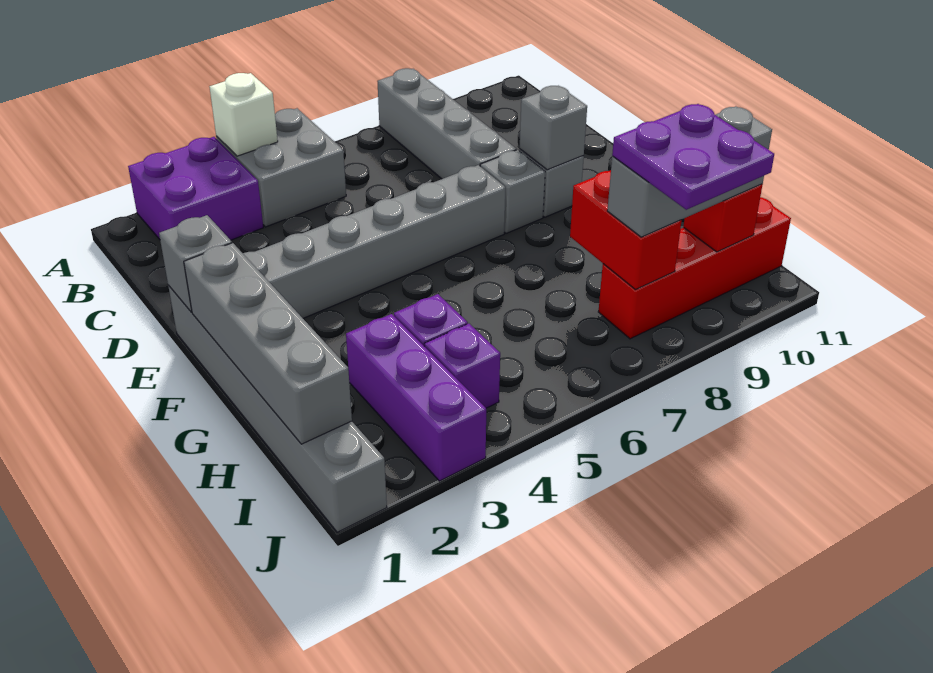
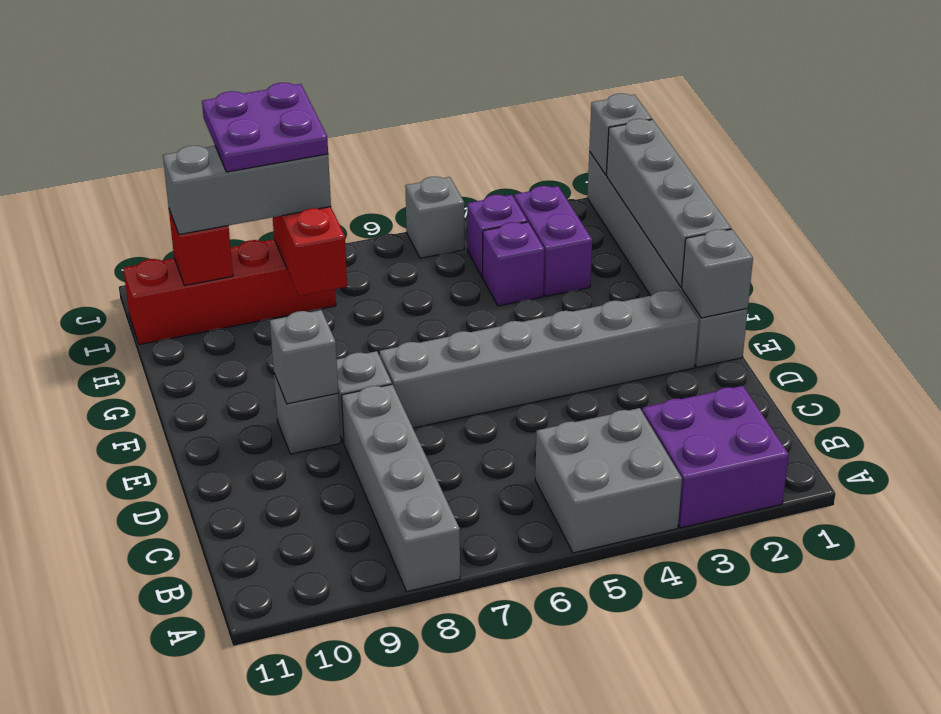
white 1x1 brick [210,73,278,156] -> none
purple 1x3 brick [346,314,486,481] -> purple 1x2 brick [514,186,592,296]
none -> grey 1x1 brick [589,93,652,175]
none -> grey 1x1 brick [405,177,464,258]

